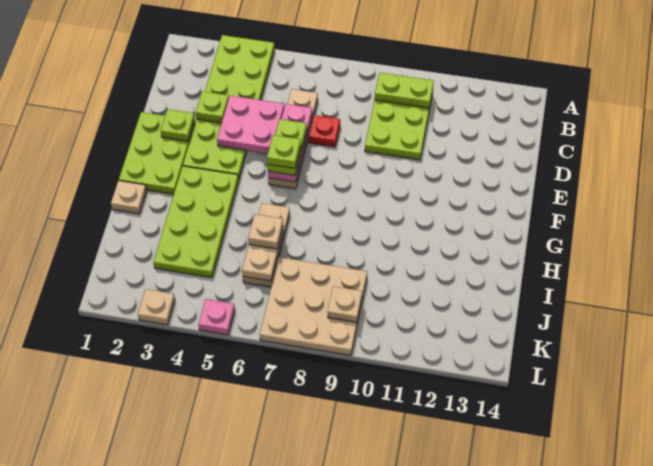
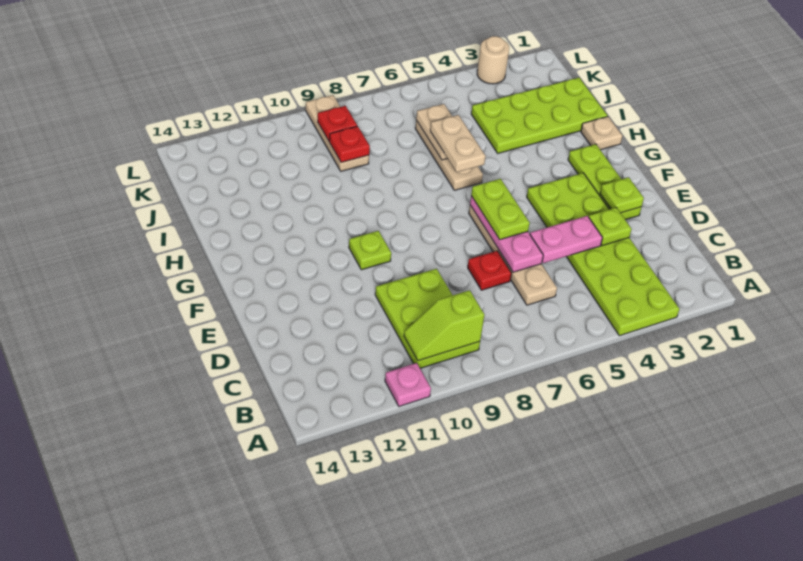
lime 1x2 plate [375,73,434,108] -> lime 1x2 slope [404,290,484,361]
pink 2x2 plate [217,96,284,154] -> pink 1x2 plate [530,216,602,263]
lime 2x3 plate [119,112,195,194] -> lime 1x3 plate [568,144,642,220]
lime 1x1 plate [267,135,301,168] -> lime 1x1 plate moved to [349,231,391,270]
lime 2x4 plate [154,166,239,278] -> lime 2x4 plate turned to [471,78,607,153]
tan 1x1 plate [248,214,283,249] -> tan 1x2 plate [430,115,486,172]
tan 3x3 plate [260,257,367,356] -> tan 1x3 plate [306,95,369,171]
none -> red 1x1 plate [329,126,370,162]
tan 1x1 plate [328,286,362,322] -> red 1x1 plate [318,106,357,141]
tan 1x1 plate [138,289,175,325] -> tan 1x1 round brick [477,36,509,84]
pink 1x1 plate [199,299,235,335] -> pink 1x1 plate moved to [385,363,431,406]

